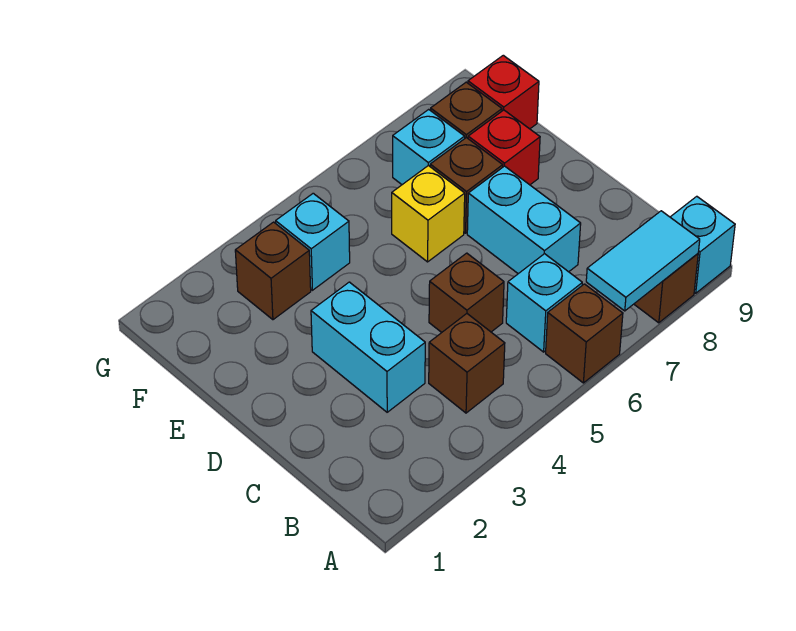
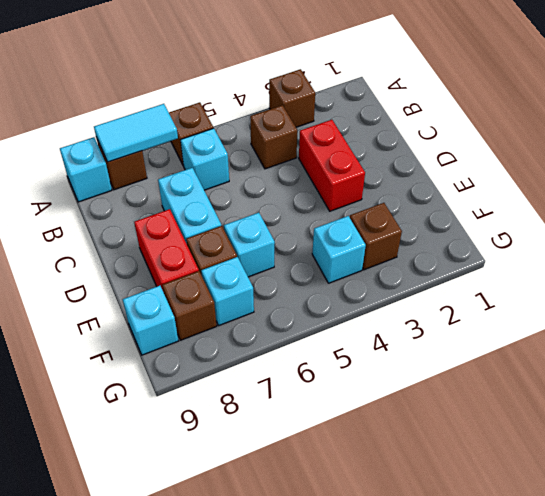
cyan 1x2 brick [311,282,425,412] -> red 1x2 brick [299,120,365,211]
brown 1x1 brick [429,253,504,332] -> brown 1x1 brick moved to [269,69,315,127]
yellow 1x1 brick [392,166,465,262] -> cyan 1x1 brick [224,212,275,277]
red 1x1 brick [468,110,540,185] -> red 1x2 brick [134,209,199,290]
red 1x1 brick [468,55,539,129] -> cyan 1x1 brick [123,286,178,355]

